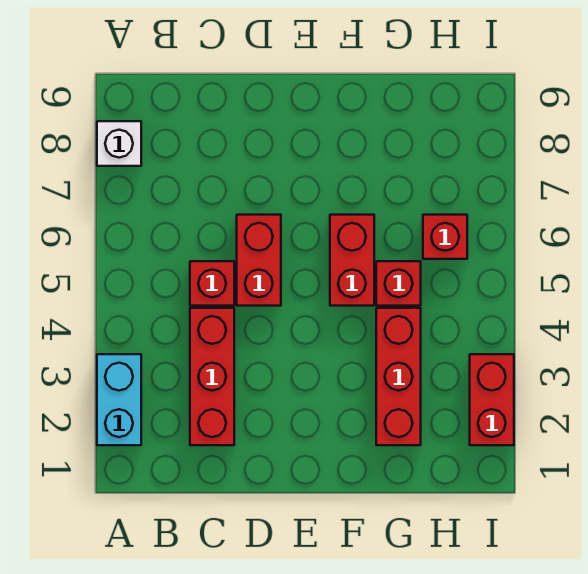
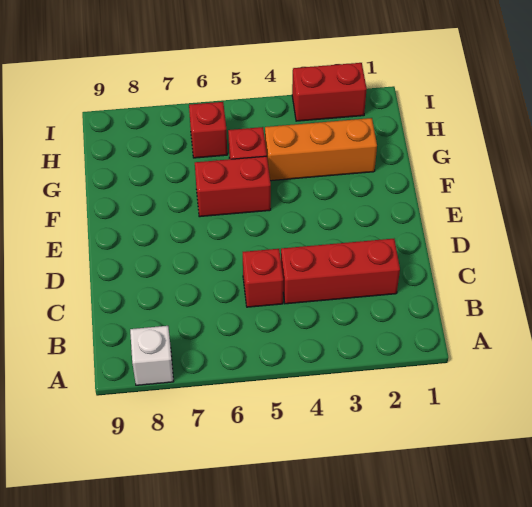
cyan 1x2 brick [97,354,141,445] -> none
red 1x2 brick [237,215,281,306] -> none
red 1x3 brick [376,308,421,445] -> orange 1x3 brick [265,118,377,181]

